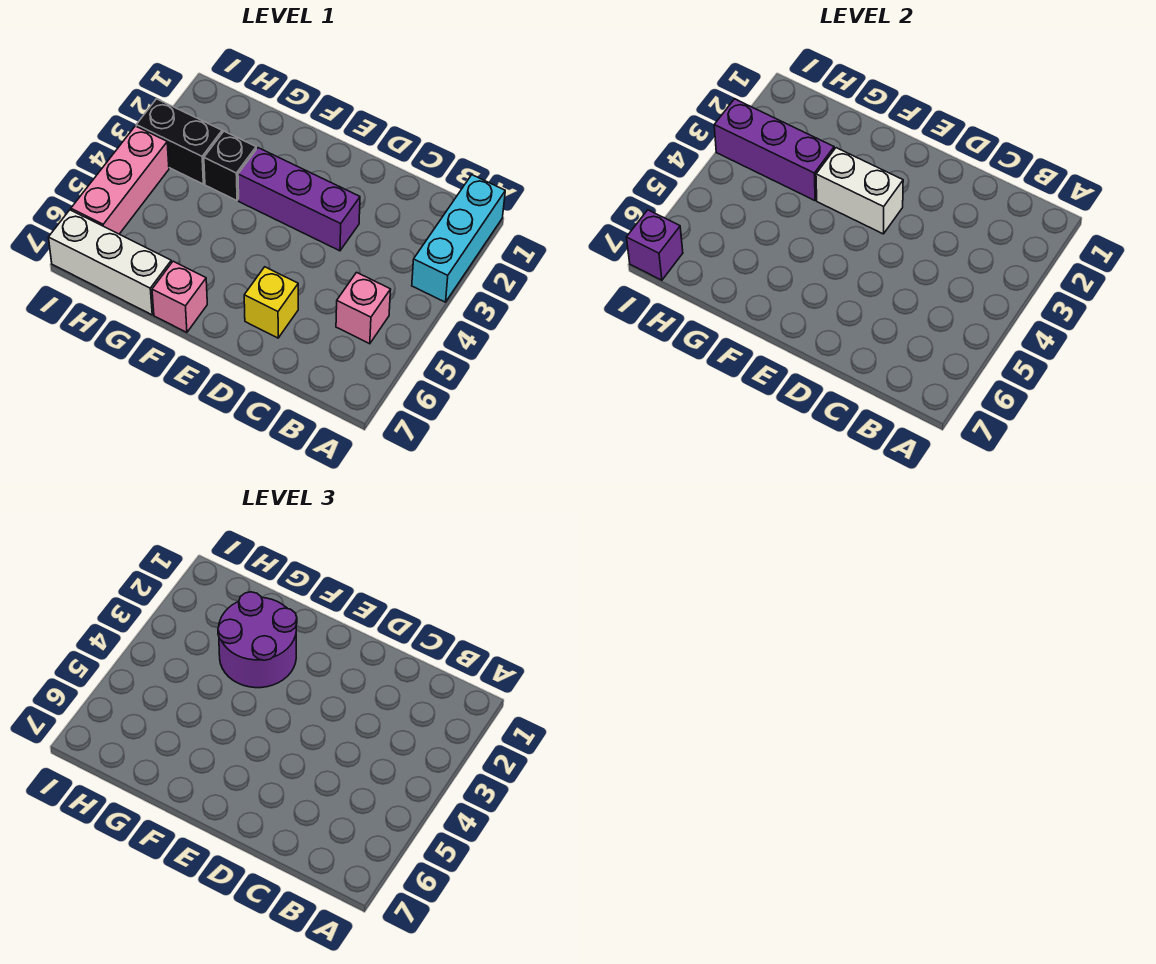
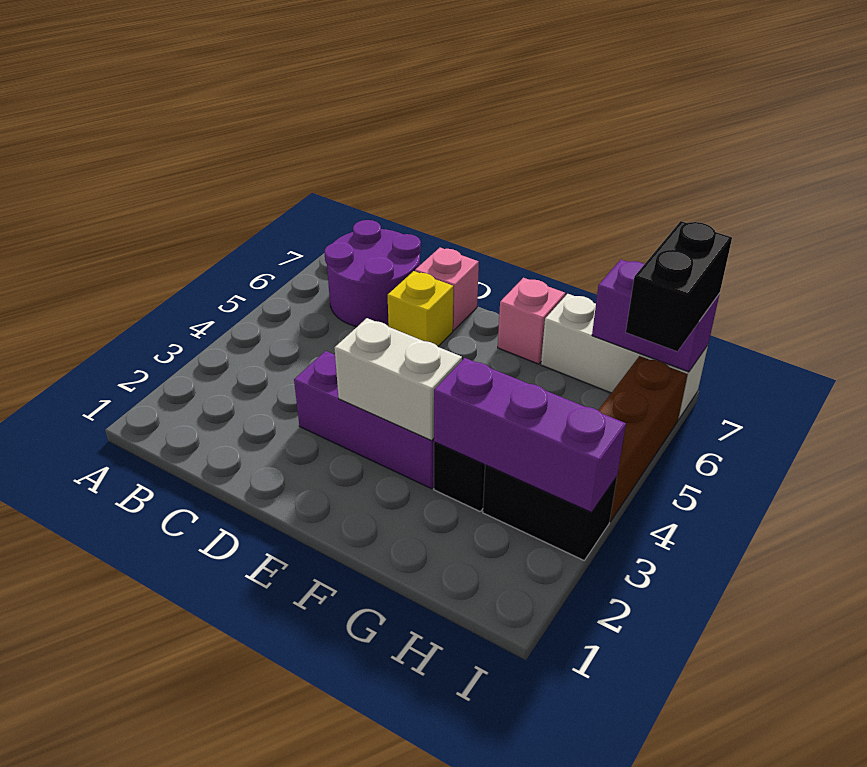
cyan 1x3 brick [412,175,505,302] -> none
pink 1x1 brick [336,272,391,344] -> pink 1x1 brick moved to [415,248,479,331]
purple 2x2 round brick [218,592,297,688] -> purple 2x2 round brick moved to [324,220,421,327]
pink 1x3 brick [71,126,169,234] -> brown 1x3 brick [598,356,688,521]
none -> black 1x2 brick [626,221,732,351]
purple 1x1 brick [627,210,683,280] -> purple 1x2 brick [592,260,720,372]

